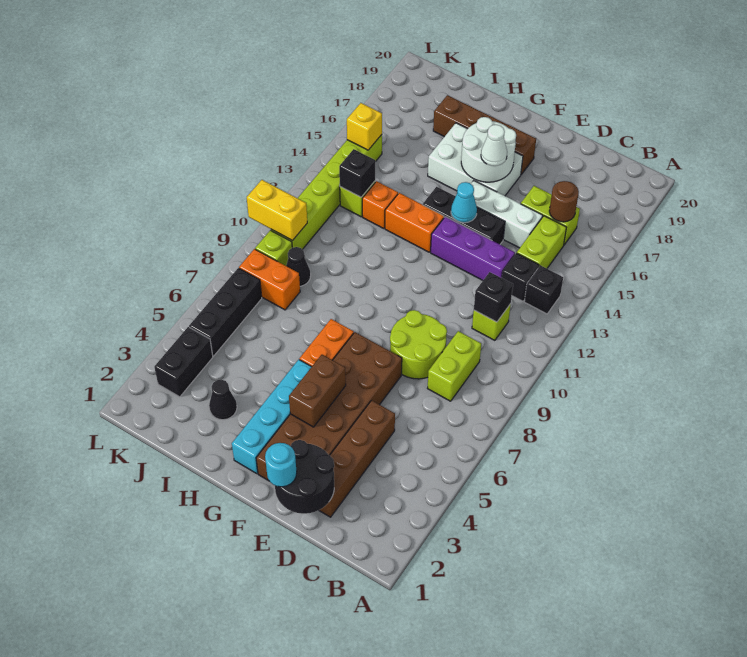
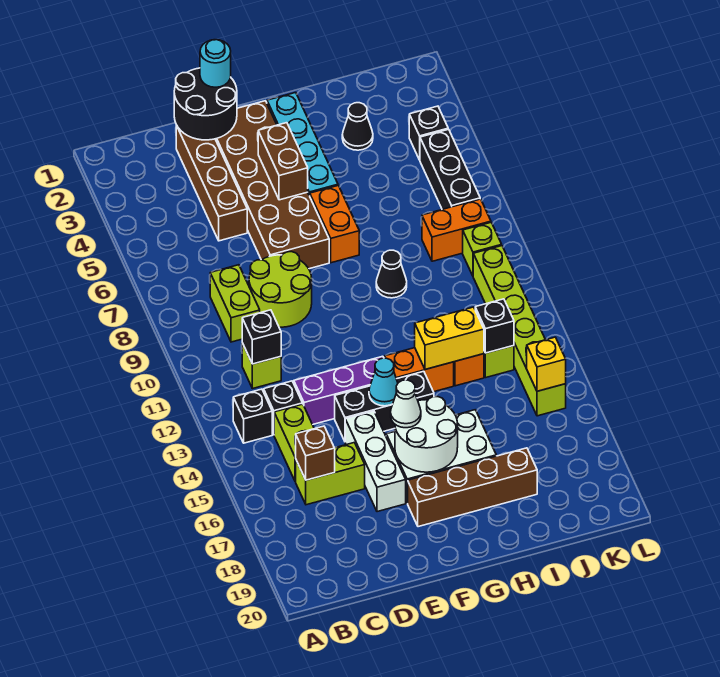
brown 1x1 round brick [549,181,579,222] -> brown 1x1 brick [296,426,335,480]
white 1x3 brick [471,181,543,248] -> white 1x3 brick turned to [345,411,406,512]
black 1x1 cone [286,247,311,286] -> black 1x1 cone moved to [376,250,407,298]
black 1x2 brick [154,327,213,397] -> black 1x1 brick [409,106,448,160]
yellow 1x2 brick [247,180,307,241] -> yellow 1x2 brick moved to [415,307,484,369]

